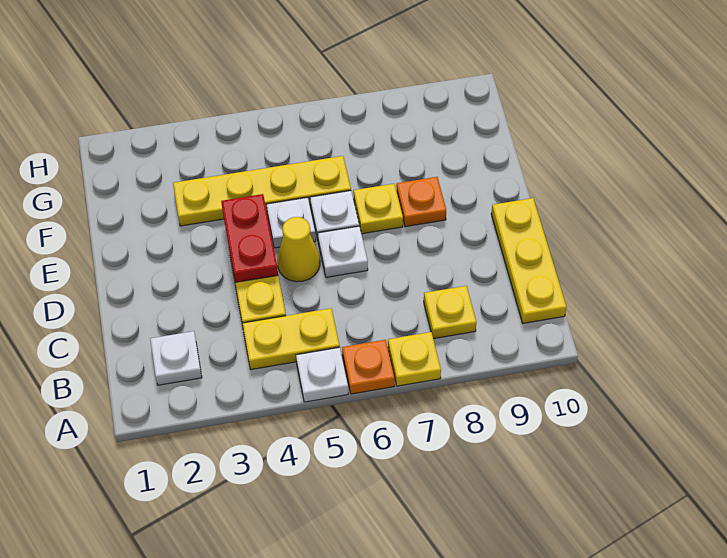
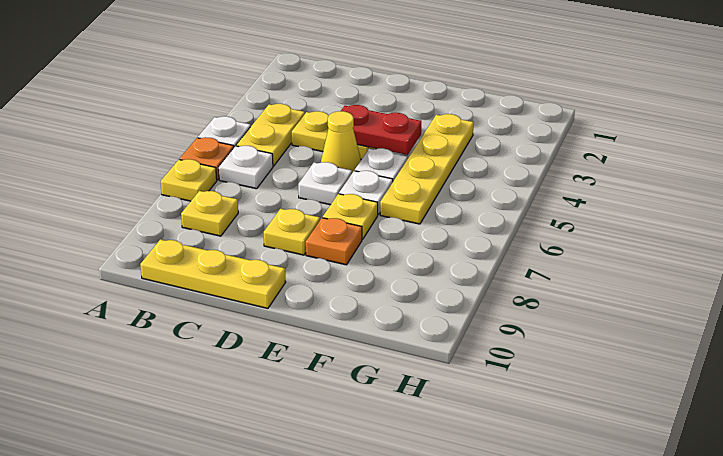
white 1x1 plate [150,331,202,385] -> white 1x1 plate moved to [219,146,273,189]
none -> yellow 1x1 plate [264,209,320,255]

